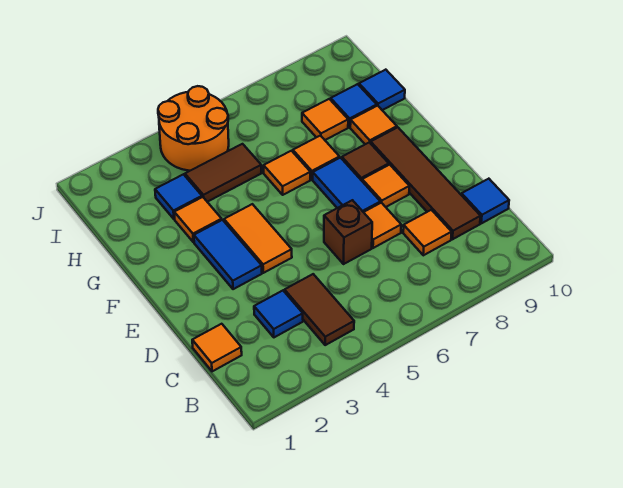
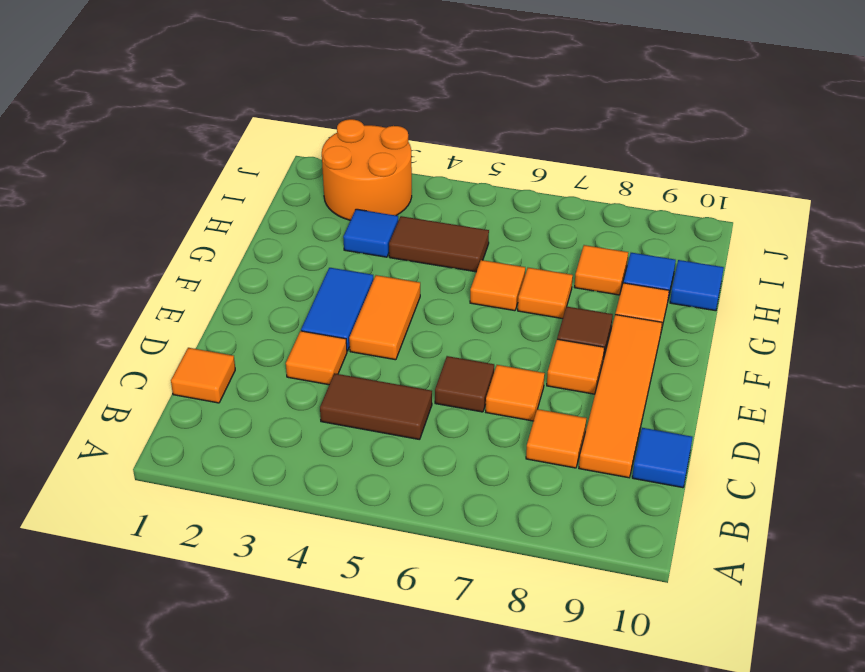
brown 1x2 tile [285,274,354,345] -> brown 1x2 tile turned to [320,373,432,440]
blue 1x1 tile [254,291,303,337] -> none
brown 1x4 tile [371,127,481,239] -> orange 1x4 tile [579,315,662,478]
brown 1x1 brick [324,200,372,264] -> brown 1x1 tile [435,356,494,412]
blue 1x2 tile [313,158,380,212] -> none
orange 1x1 tile [174,197,222,242] -> orange 1x1 tile moved to [286,331,347,385]
orange 2x2 round brick [158,86,229,171] -> orange 2x2 round brick moved to [322,119,412,220]

